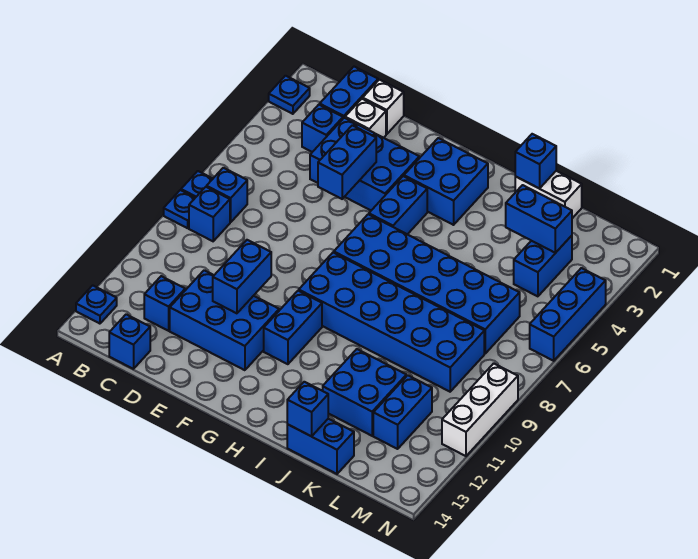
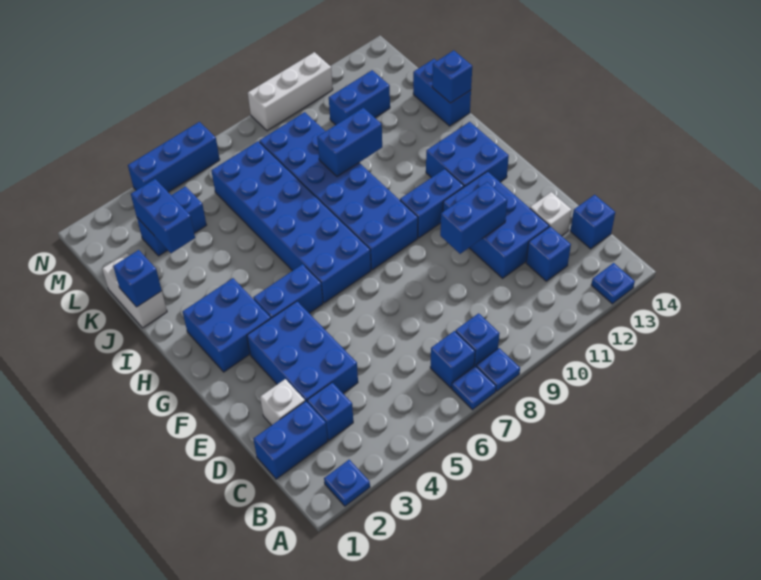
white 1x1 brick [363,80,404,134] -> white 1x1 brick moved to [530,192,571,236]
blue 1x2 brick [318,125,376,199] -> blue 1x2 brick moved to [317,108,382,177]
blue 2x2 brick [323,349,406,436] -> blue 2x2 brick moved to [426,122,509,187]

